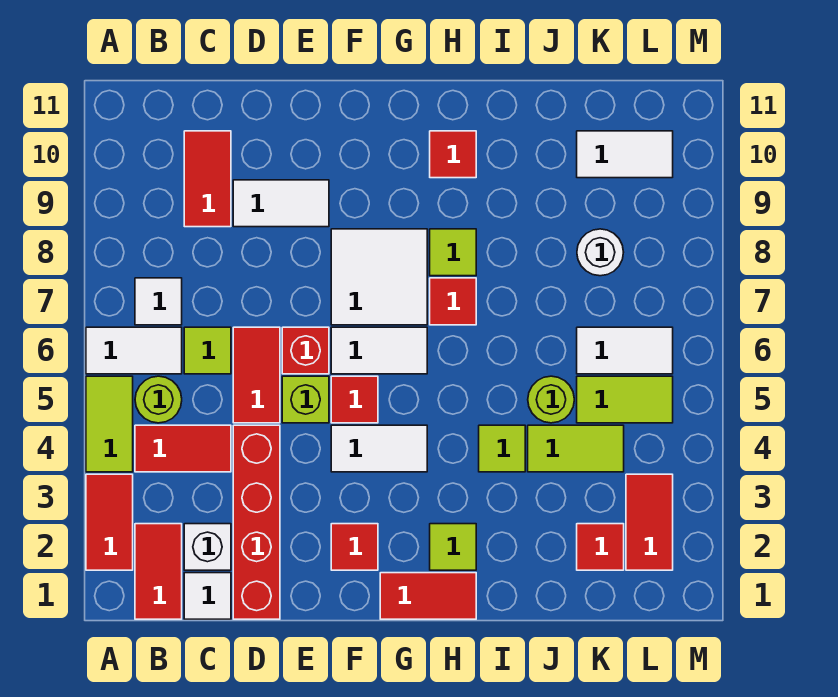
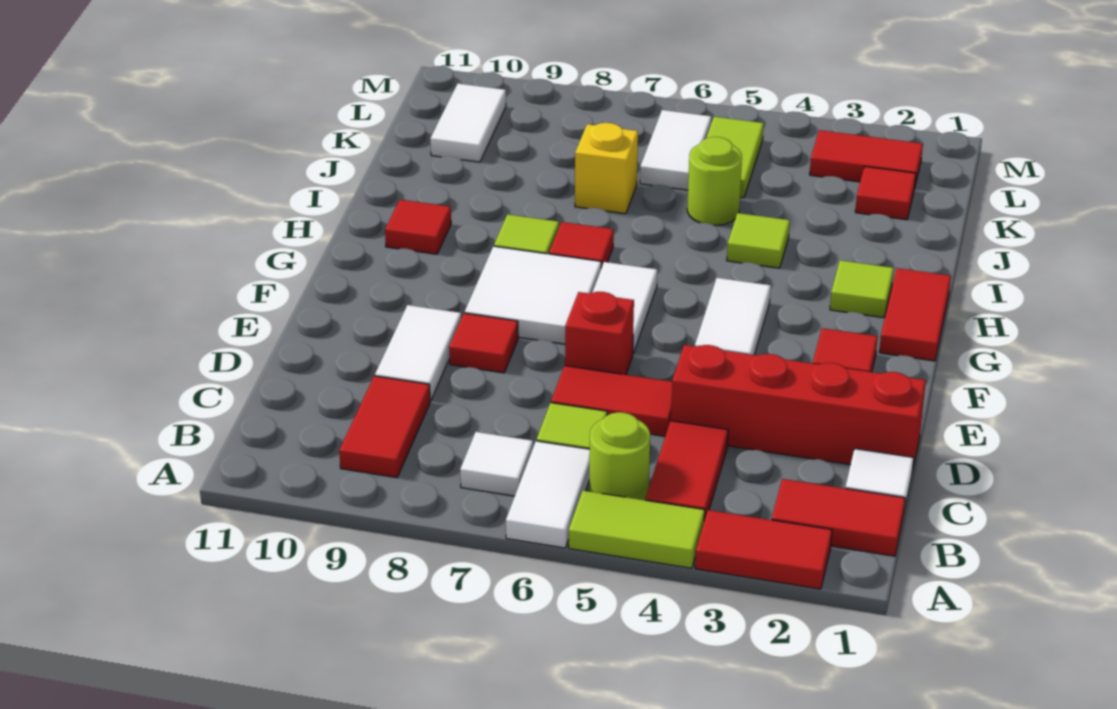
white 1x1 brick [184,524,231,570] -> none
red 1x2 tile [184,131,231,227] -> red 1x2 tile turned to [339,376,430,478]
lime 1x1 brick [282,376,329,423] -> none
red 1x1 tile [331,376,378,423] -> red 1x1 tile moved to [449,313,518,373]
lime 1x2 tile [528,425,624,472] -> none
none -> yellow 1x1 brick [575,123,638,214]
white 1x1 round brick [577,229,624,276] -> none

